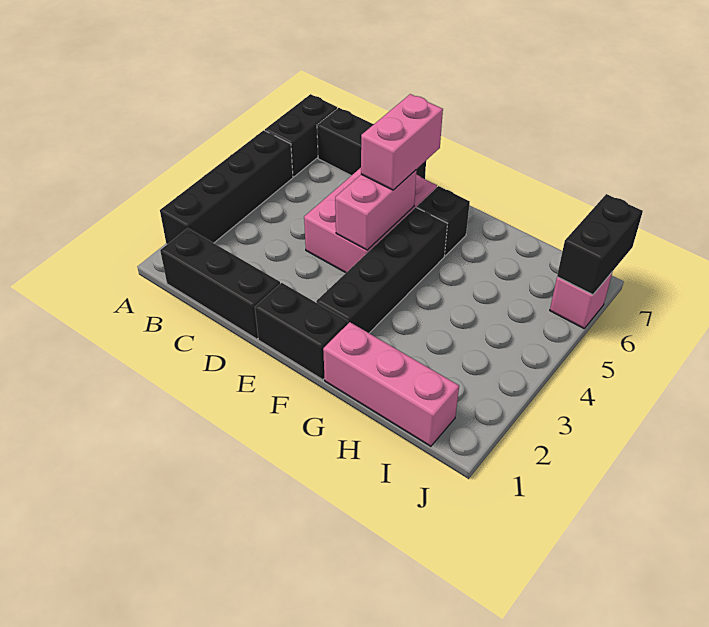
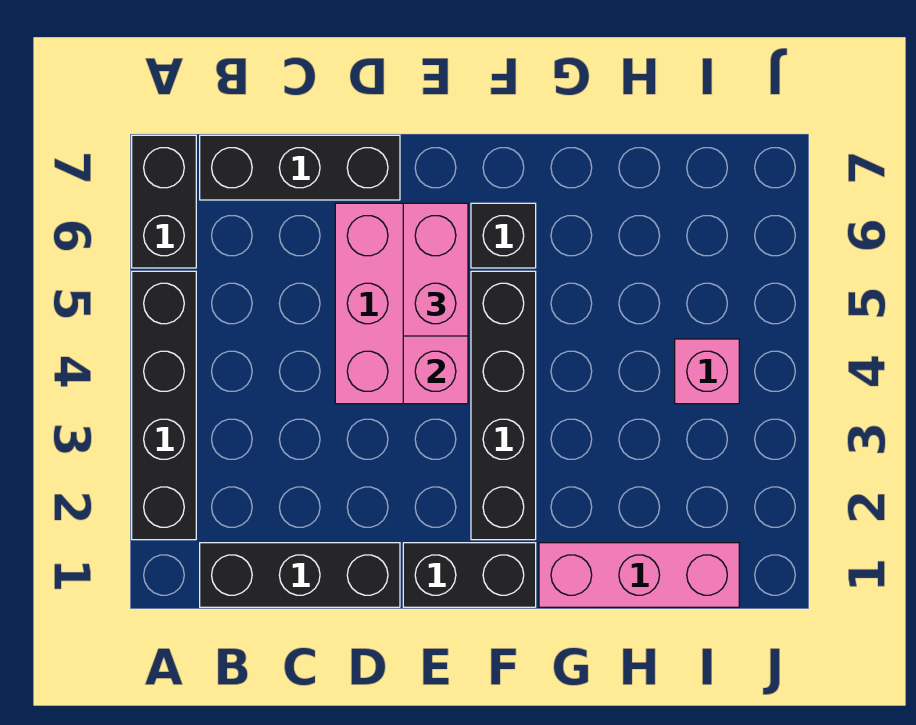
pink 1x1 brick [550,273,612,328] -> pink 1x1 brick moved to [675,339,739,404]
black 1x2 brick [557,194,643,295] -> none

